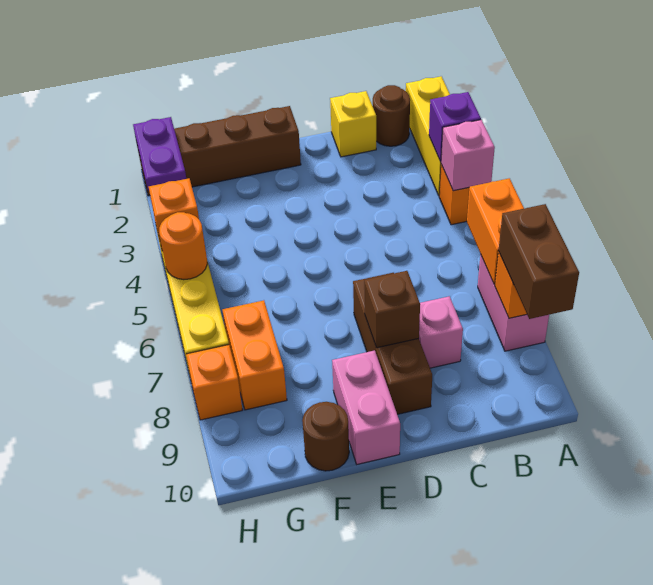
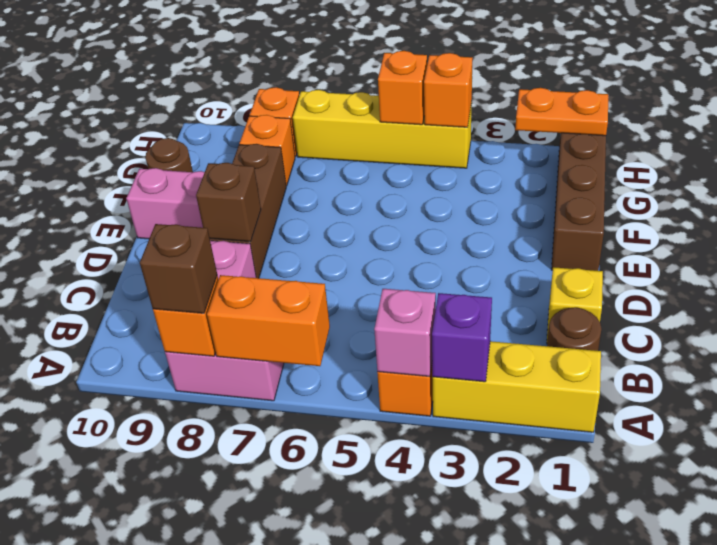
brown 1x2 brick [499,204,579,319] -> brown 1x1 brick [140,224,217,313]
brown 1x3 brick [353,273,432,414] -> brown 1x3 brick turned to [210,144,286,278]
orange 1x2 brick [223,300,287,410] -> orange 1x1 brick [240,115,295,186]
purple 1x2 plate [133,117,186,190] -> orange 1x2 plate [515,88,608,136]
orange 1x1 round brick [159,212,207,280] -> orange 1x1 brick [378,51,427,125]

